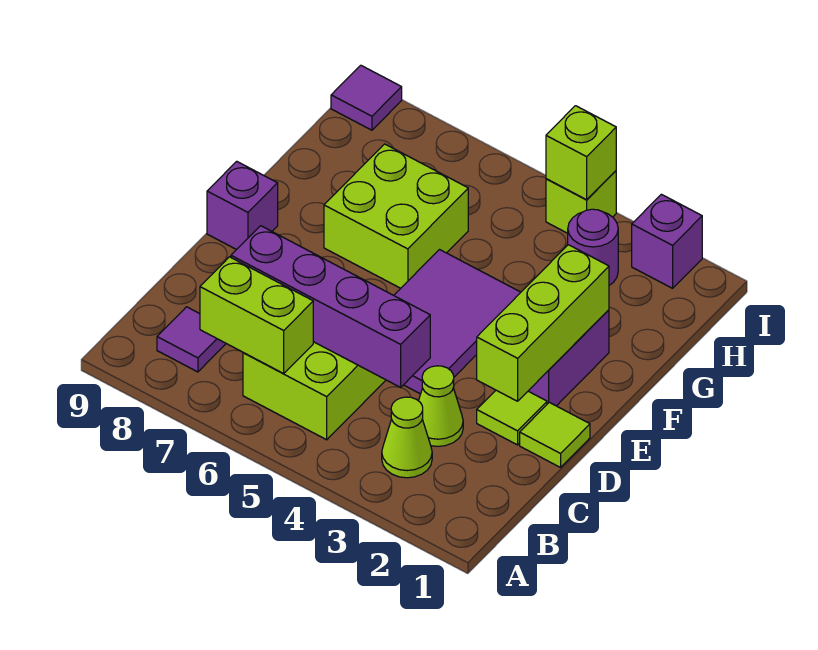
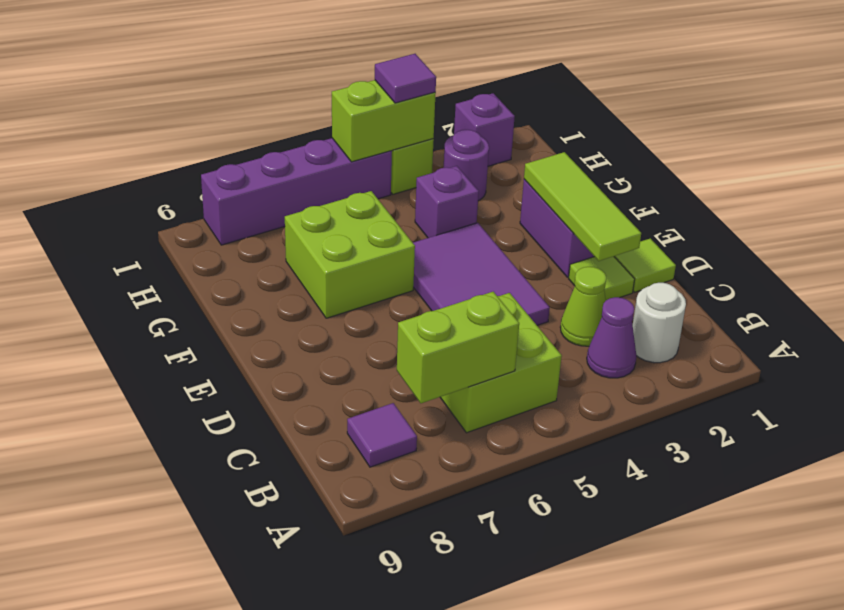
none -> white 1x1 round brick [633,283,686,363]
lime 1x1 cone [382,397,432,478] -> purple 1x1 cone [587,297,637,378]
purple 1x4 brick [231,226,430,387] -> purple 1x4 brick moved to [201,138,392,245]
lime 1x3 brick [477,245,609,401] -> lime 1x3 tile [524,152,641,261]
purple 1x1 brick [207,161,278,250] -> purple 1x1 brick moved to [415,166,479,238]
lime 1x1 brick [546,106,616,200] -> lime 1x2 brick [332,80,436,162]
purple 1x1 tile [331,65,402,130] -> purple 1x1 tile moved to [375,54,436,103]

